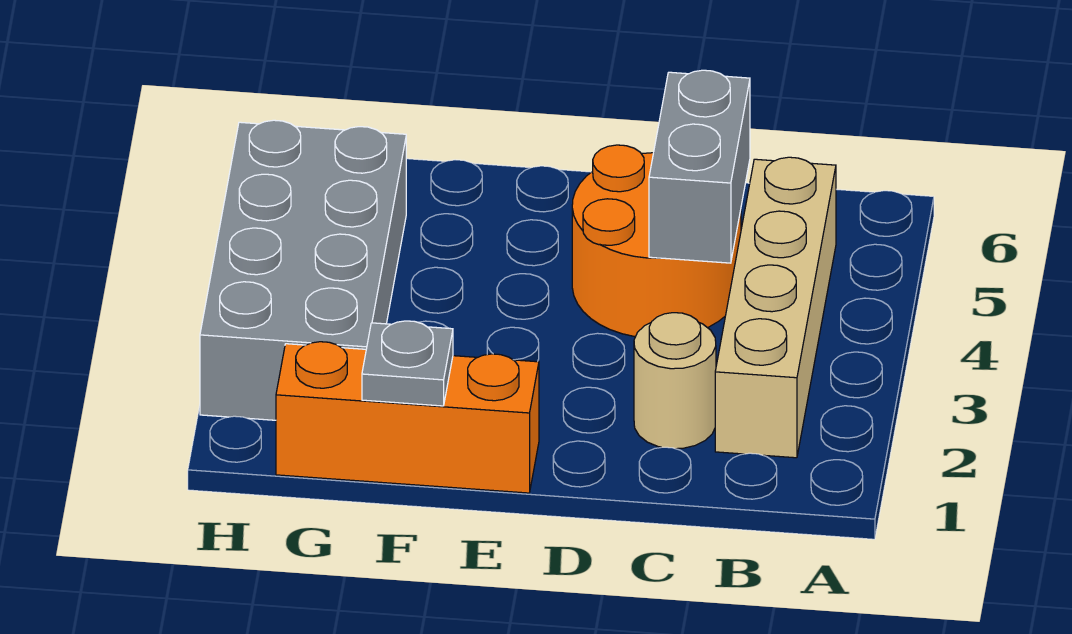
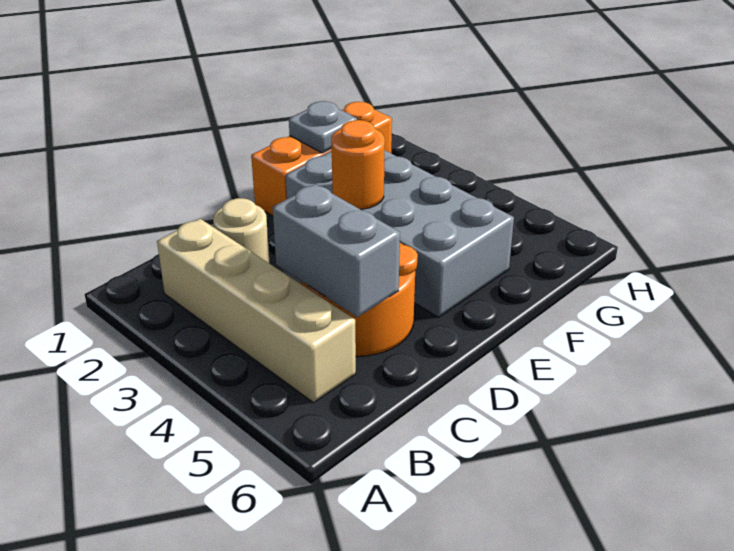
none -> orange 1x1 round brick [331,120,385,209]
grey 2x4 brick [200,120,406,420] -> grey 2x4 brick moved to [286,150,514,317]

